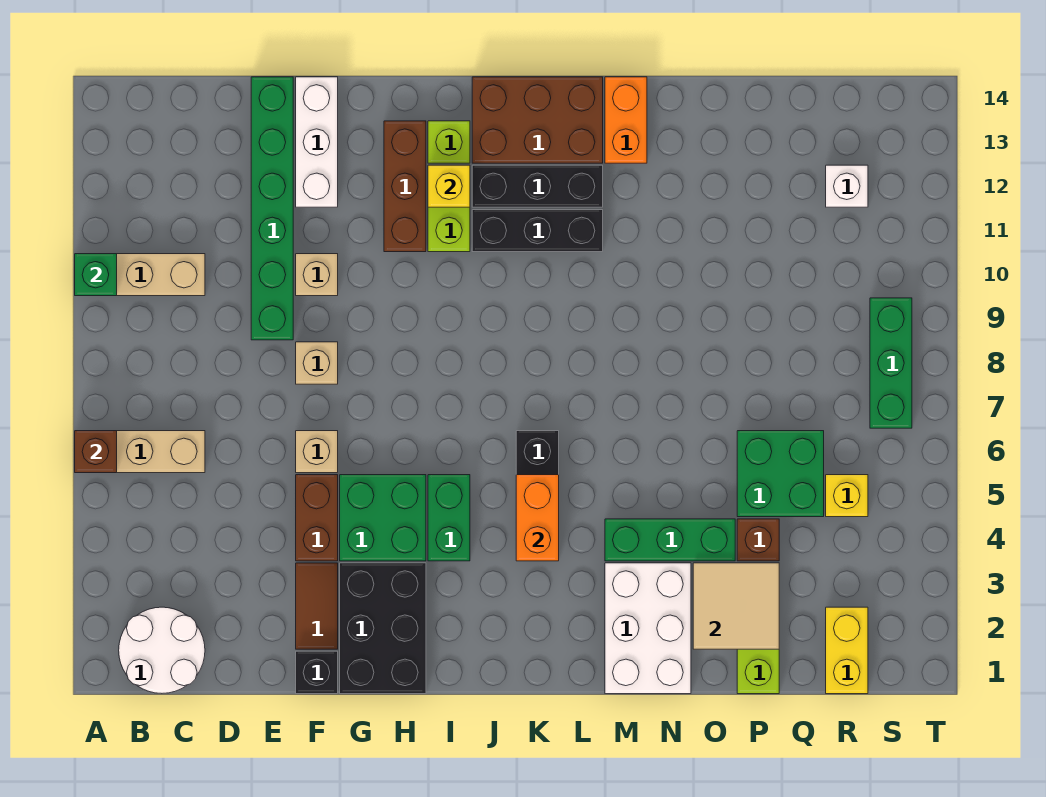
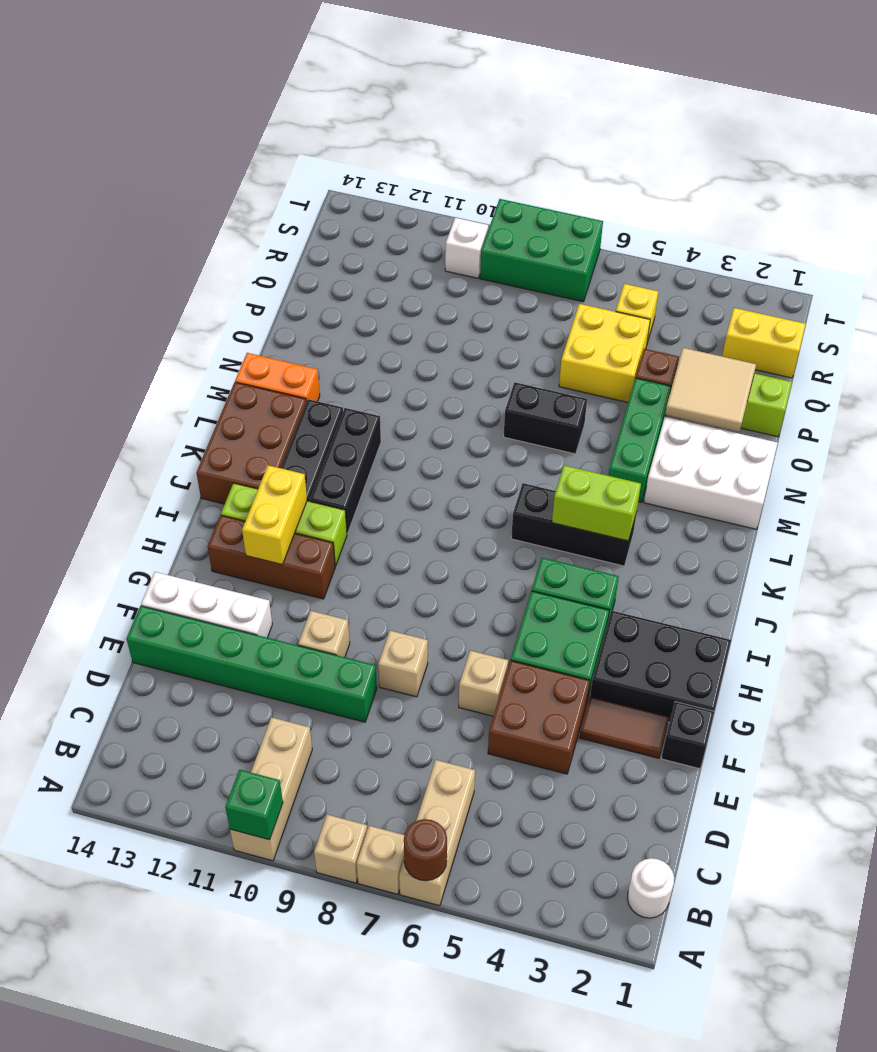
brown 1x1 brick [75,431,117,473] -> brown 1x1 round brick [404,819,447,881]
none -> tan 1x1 brick [357,826,404,894]
none -> tan 1x1 brick [314,815,367,883]
white 2x2 round brick [119,607,205,693] -> white 1x1 round brick [627,858,674,918]
brown 1x2 brick [296,475,338,561] -> brown 2x2 brick [488,661,590,774]
yellow 1x1 brick [428,165,470,207] -> yellow 1x2 brick [242,465,307,565]
orange 1x2 brick [516,475,559,561] -> lime 1x2 brick [552,465,641,541]
none -> black 1x2 brick [504,382,587,454]
green 2x2 brick [737,431,824,517] -> yellow 2x2 brick [559,304,650,402]
white 1x1 brick [826,165,868,207] -> white 1x1 brick moved to [445,218,488,278]
green 1x3 brick [870,298,912,428] -> green 2x3 brick [480,199,603,302]

